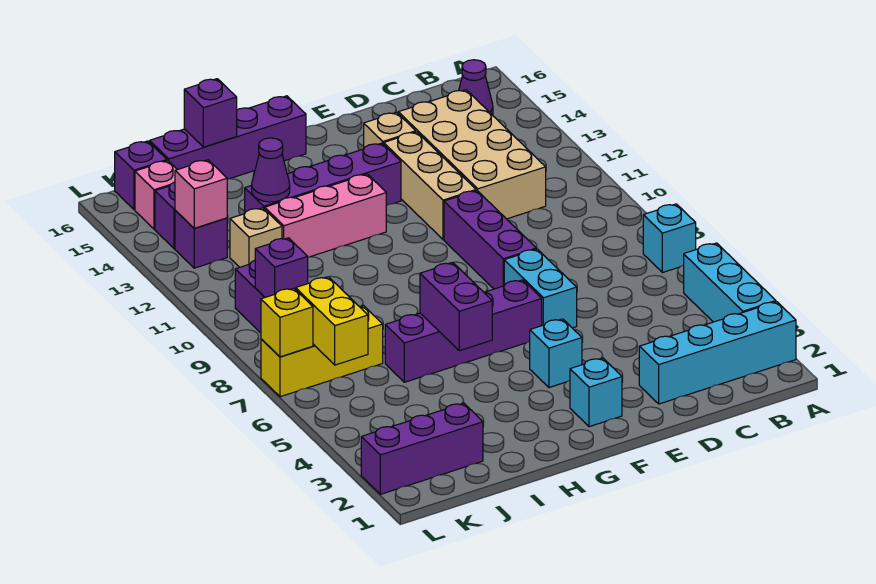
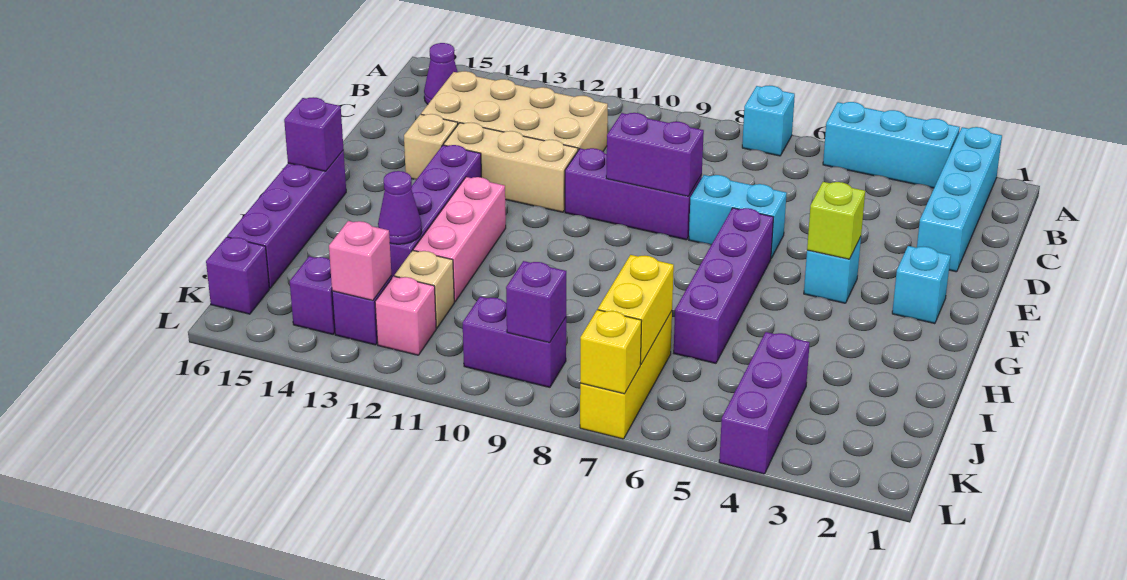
none -> lime 1x1 brick [807,182,865,259]
purple 1x2 brick [420,263,492,351] -> purple 1x2 brick moved to [606,113,704,196]
purple 1x1 brick [184,79,237,147] -> purple 1x1 brick moved to [284,97,343,171]
purple 1x3 brick [361,403,483,494] -> purple 1x3 brick moved to [719,332,810,474]
yellow 1x2 brick [296,277,368,365] -> yellow 1x2 brick turned to [598,255,674,364]
pink 1x1 brick [135,161,177,229] -> pink 1x1 brick moved to [375,276,436,355]

